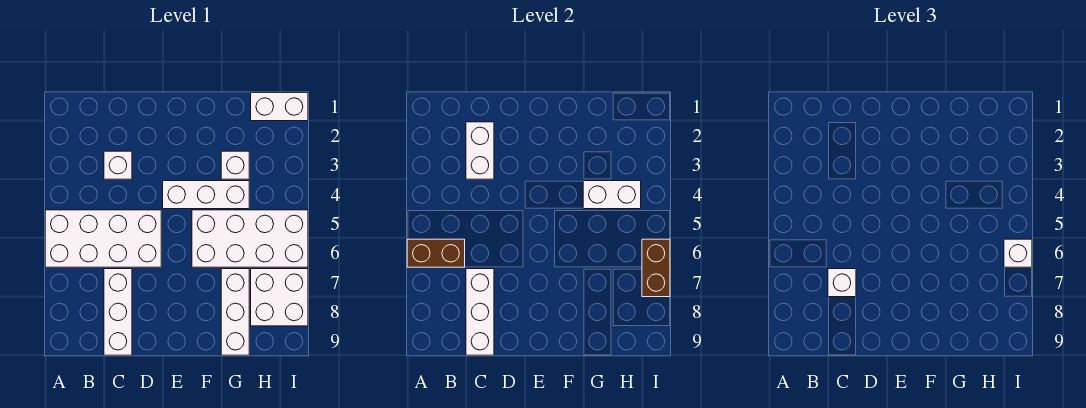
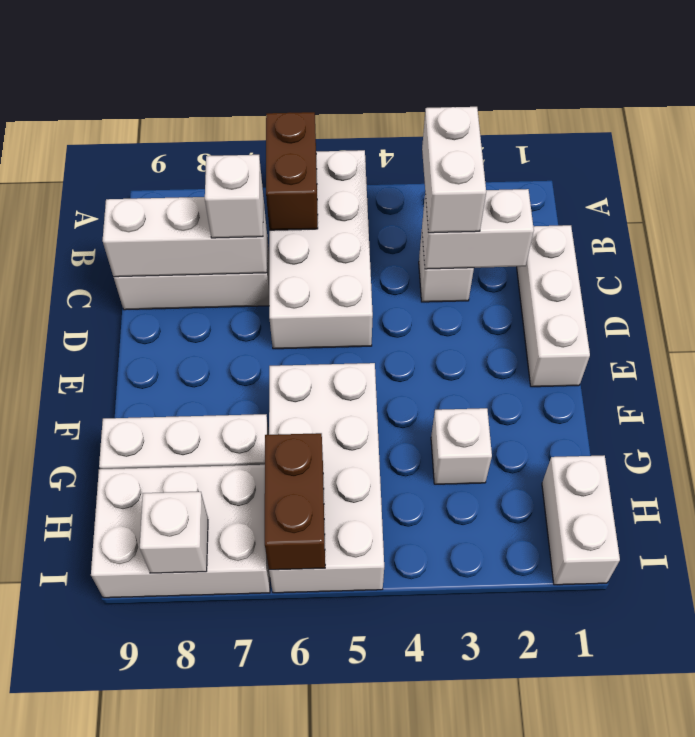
white 1x3 brick [163,181,249,209] -> white 1x3 brick moved to [517,225,590,387]
white 1x2 brick [583,181,641,209] -> white 1x2 brick moved to [422,107,486,233]
white 2x2 brick [251,269,308,326] -> white 2x3 brick [91,465,270,598]
brown 1x2 brick [642,239,670,297] -> brown 1x2 brick turned to [265,433,325,570]
white 1x1 brick [1004,239,1032,267] -> white 1x1 brick moved to [140,492,208,573]

